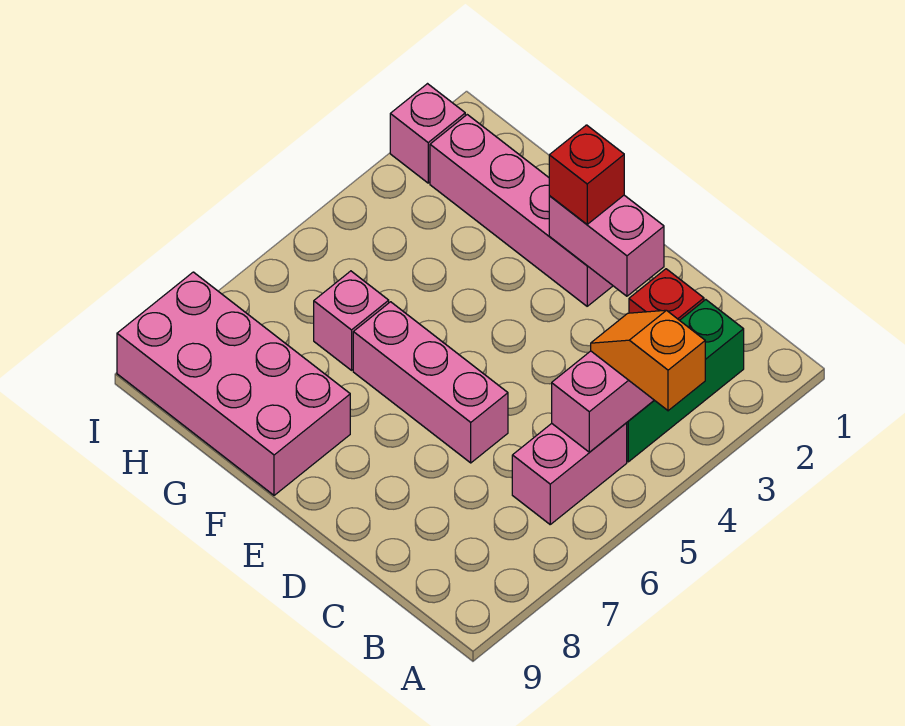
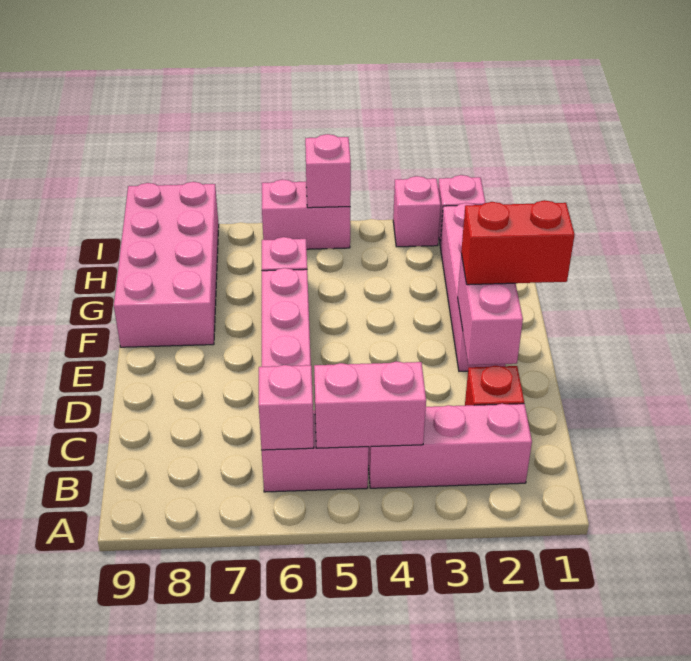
orange 1x2 slope [591,310,705,411] -> none
green 1x3 brick [627,300,744,462] -> pink 1x3 brick [368,404,532,488]
none -> pink 1x1 brick [259,365,314,450]
red 1x1 brick [549,125,624,224] -> red 1x2 brick [461,200,575,285]
none -> pink 1x1 brick [393,176,441,247]
none -> pink 1x2 brick [262,180,350,249]
none -> pink 1x1 brick [305,134,351,208]

